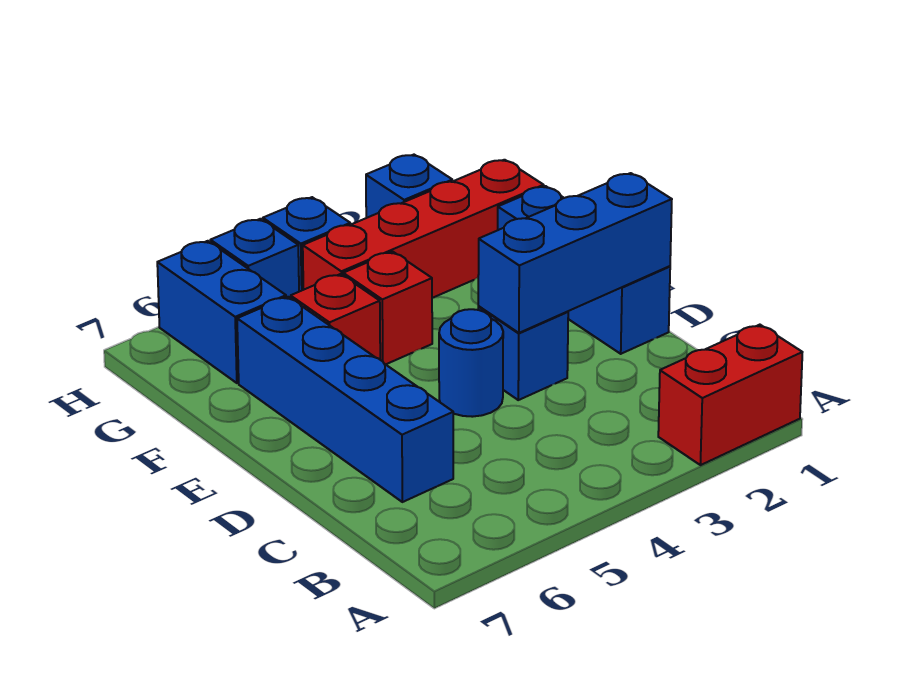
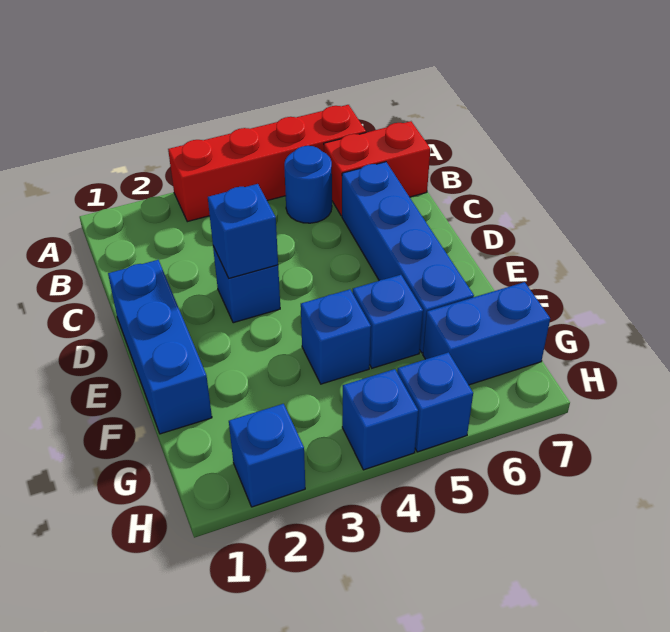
red 1x2 brick [658,325,802,465] -> red 1x2 brick moved to [324,121,430,216]
blue 1x3 brick [478,173,672,333] -> blue 1x1 brick [208,184,278,278]
blue 1x1 round brick [439,309,503,417] -> blue 1x1 round brick moved to [284,146,332,223]
red 1x1 brick [343,252,432,364] -> blue 1x1 brick [301,289,371,384]
red 1x1 brick [291,274,380,359] -> blue 1x1 brick [352,275,423,368]
red 1x4 brick [303,160,544,298] -> red 1x4 brick moved to [168,105,366,222]
blue 1x2 brick [157,241,286,383] -> blue 1x2 brick turned to [423,282,550,385]

